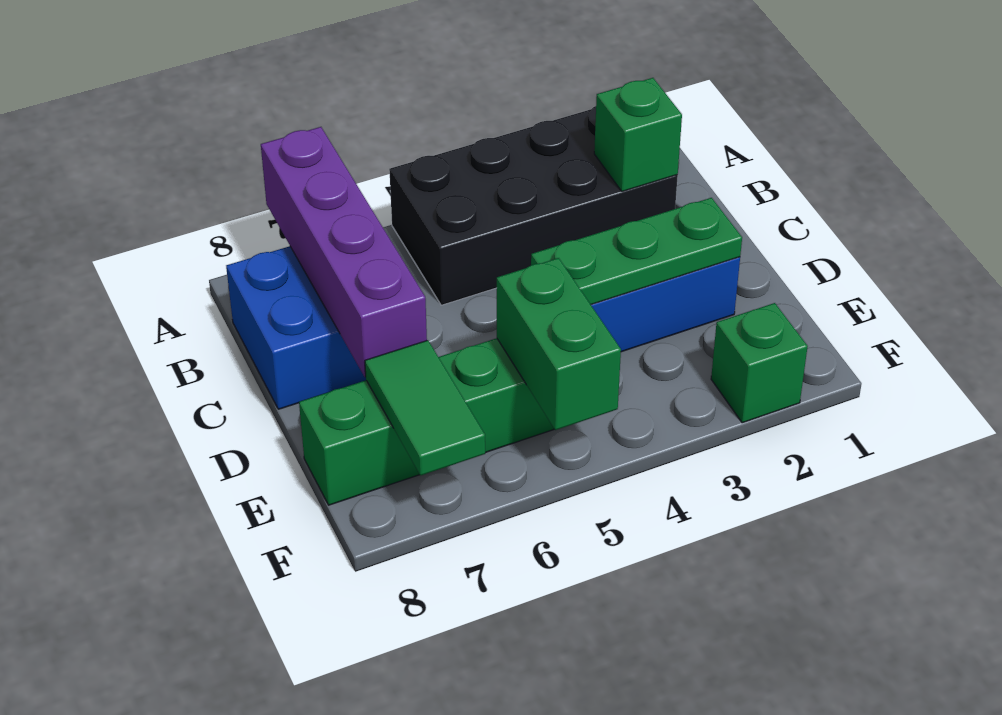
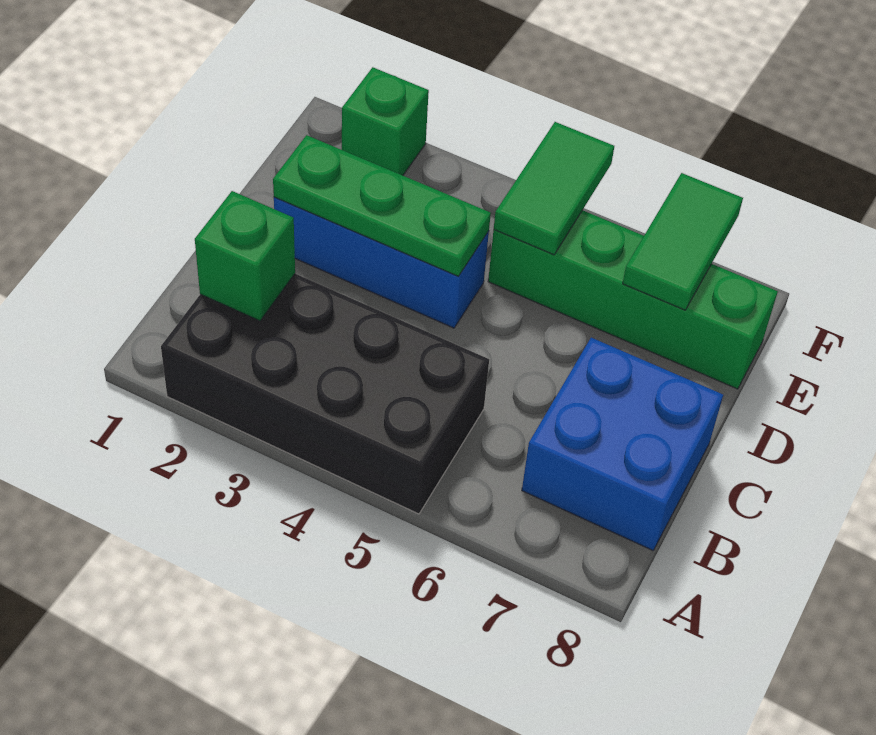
purple 1x4 brick [261,127,427,377] -> none
green 1x2 brick [497,258,621,430] -> green 1x2 tile [494,122,614,255]

